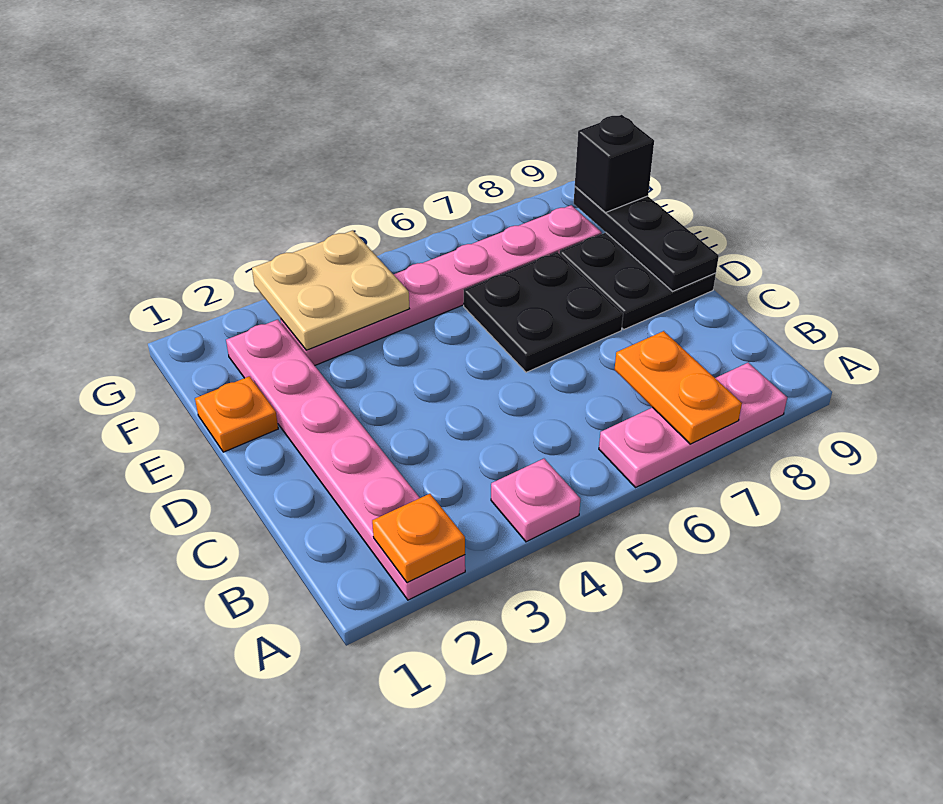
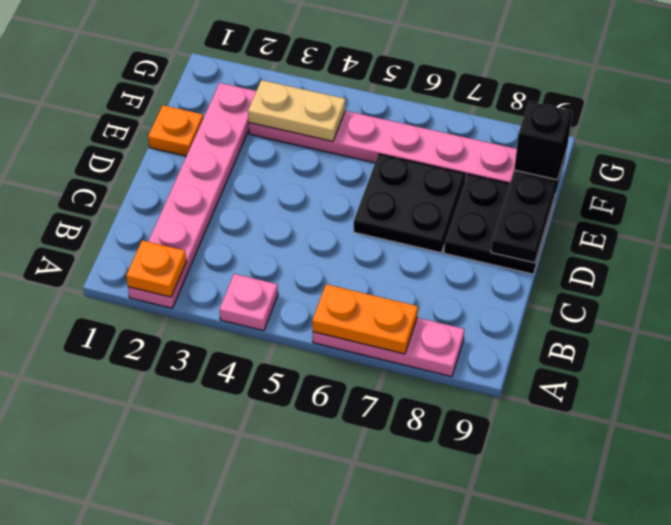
orange 1x2 plate [615,331,742,444] -> orange 1x2 plate turned to [312,284,418,354]
tan 2x2 plate [252,230,409,350] -> tan 1x2 plate [248,80,345,141]

